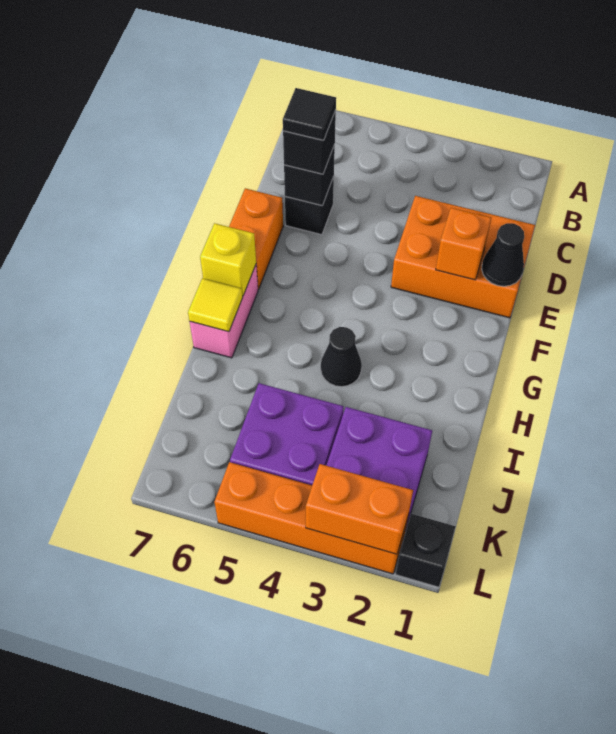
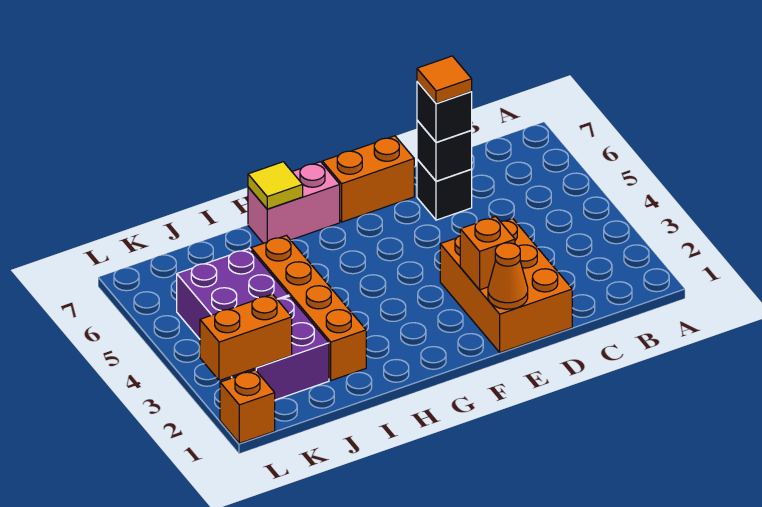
black 1x1 tile [283,88,336,140] -> orange 1x1 tile [417,56,472,103]
black 1x1 cone [482,223,524,286] -> orange 1x1 cone [488,243,528,309]
yellow 1x1 brick [200,223,256,296] -> none
black 1x1 cone [321,327,362,387] -> none
black 1x1 brick [396,514,456,587] -> orange 1x1 brick [220,370,275,443]
orange 1x4 brick [214,462,408,574] -> orange 1x4 brick moved to [251,235,366,380]
orange 1x2 brick [306,464,413,554] -> orange 1x2 brick turned to [200,294,292,381]

